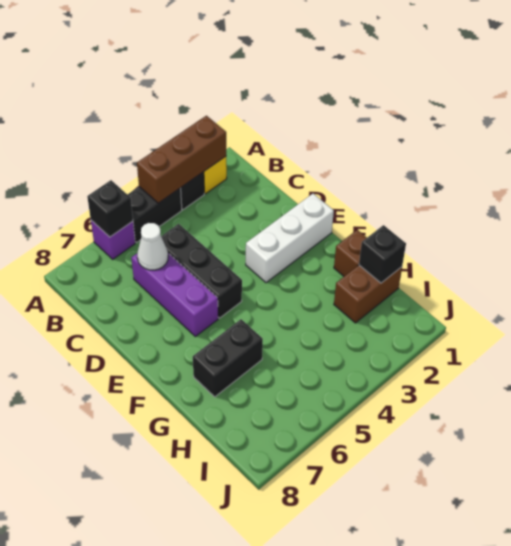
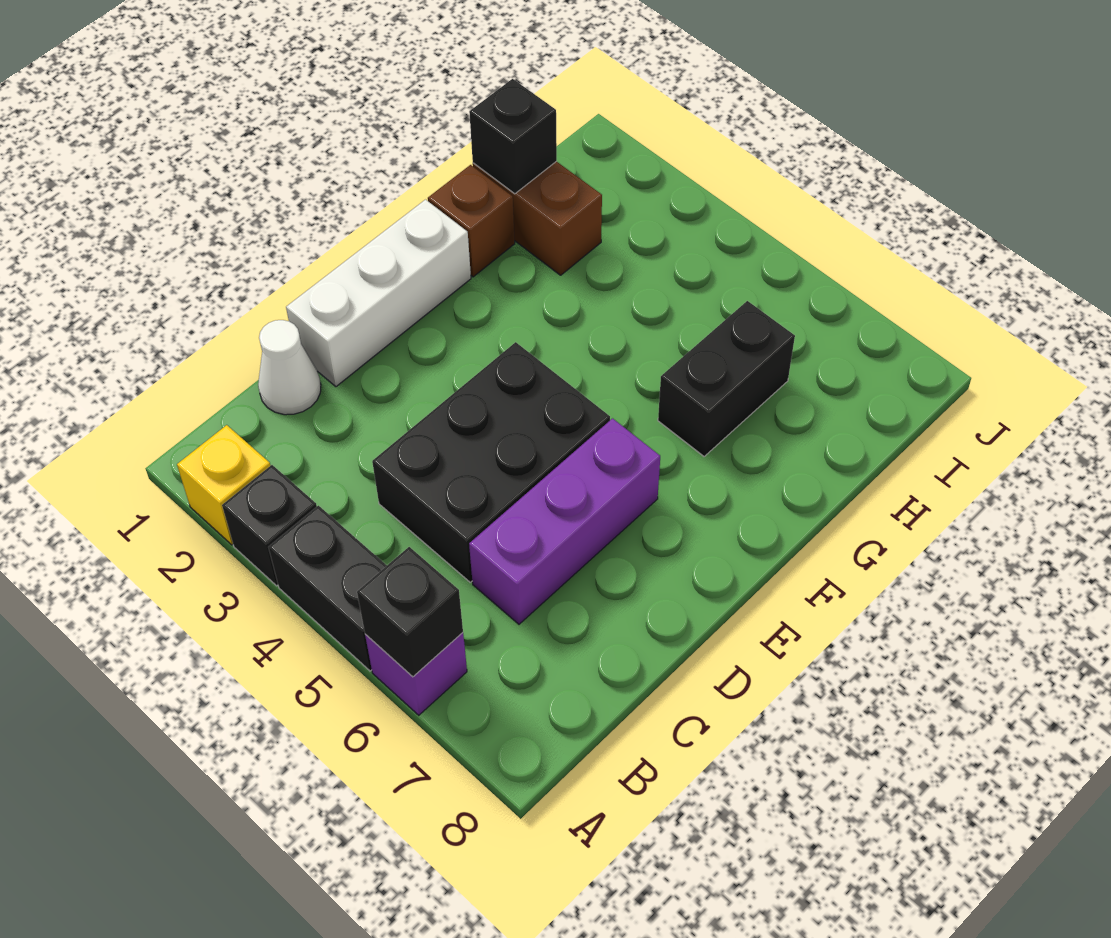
brown 1x3 brick [137,116,226,203] -> none
black 1x3 brick [161,224,242,318] -> black 2x3 brick [372,342,610,582]
white 1x1 cone [137,223,168,270] -> white 1x1 cone moved to [258,320,321,415]
white 1x3 brick [246,194,334,283] -> white 1x3 brick turned to [286,200,471,387]
black 1x2 brick [193,319,263,397] -> black 1x2 brick turned to [658,301,795,456]

